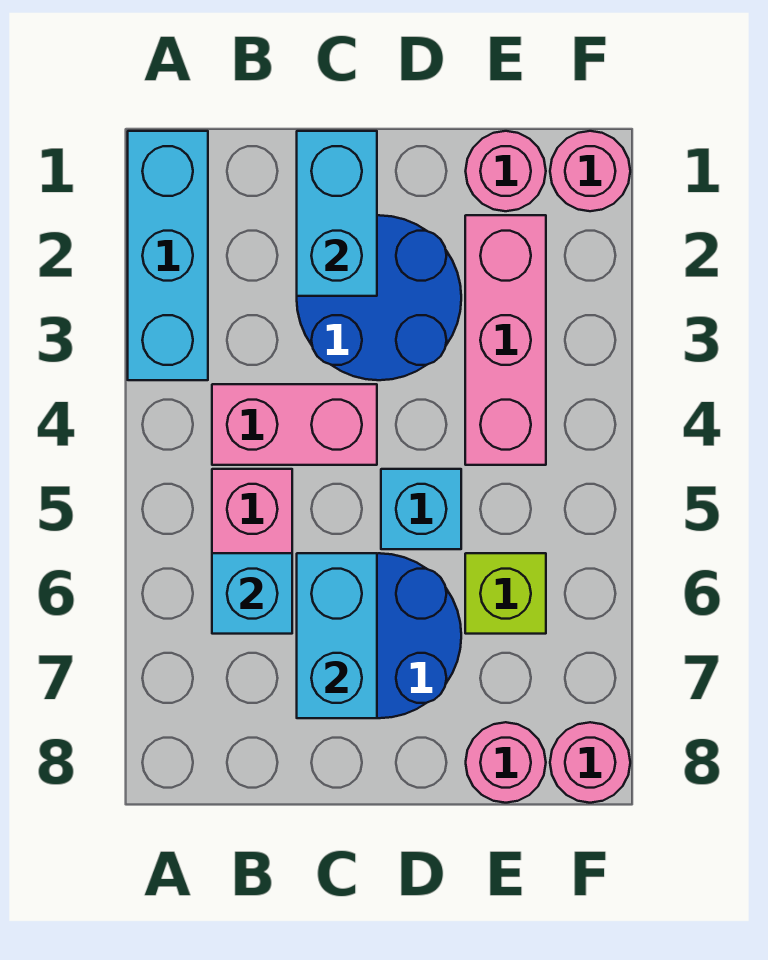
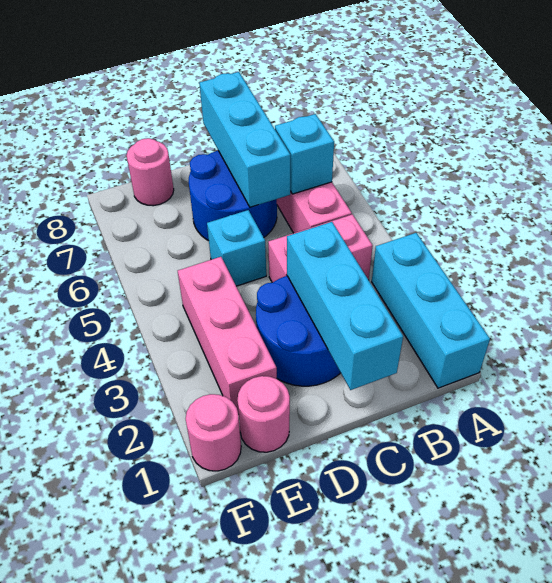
cyan 1x2 brick [297,131,377,296] -> cyan 1x3 brick [287,222,403,390]
cyan 1x2 brick [297,553,377,718] -> cyan 1x3 brick [199,72,291,207]
lime 1x1 brick [465,553,546,634] -> none
pink 1x1 round brick [550,722,630,803] -> none

